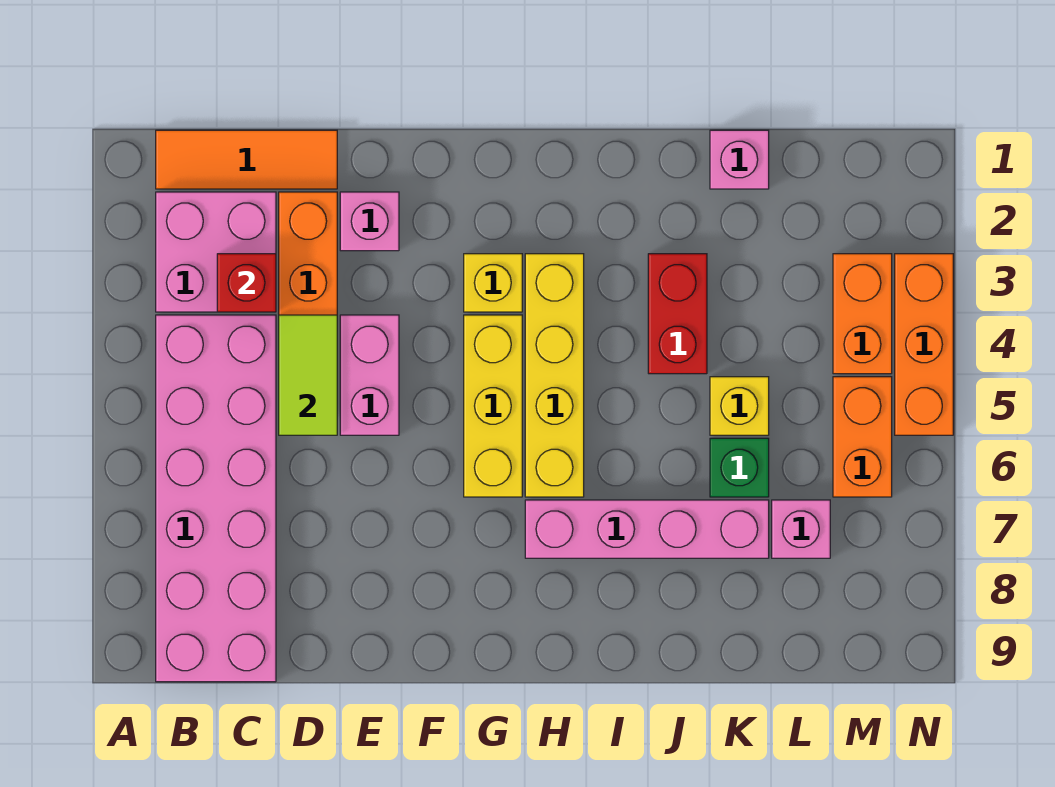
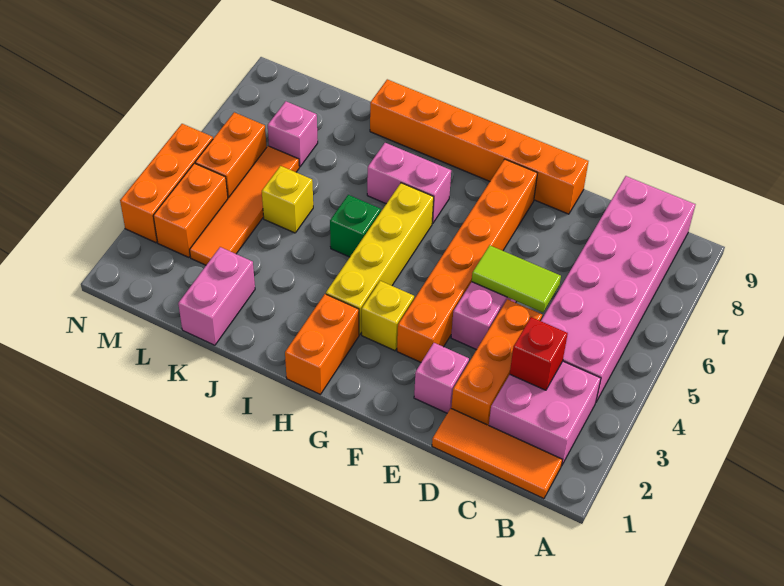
lime 1x2 tile [279,315,337,435] -> lime 1x2 tile turned to [472,245,561,312]
none -> orange 1x6 brick [370,79,588,214]
none -> orange 1x6 brick [397,159,537,362]
yellow 1x3 brick [464,315,522,497] -> none
none -> orange 1x2 brick [285,294,359,394]
pink 1x4 brick [525,500,769,558] -> pink 1x2 brick [367,143,451,224]
red 1x2 brick [648,254,707,374] -> none
pink 1x1 brick [710,130,769,189] -> pink 1x2 brick [178,247,255,345]
green 1x1 brick [710,438,769,497] -> green 1x1 brick moved to [330,195,381,257]
none -> orange 1x4 tile [190,146,299,265]

